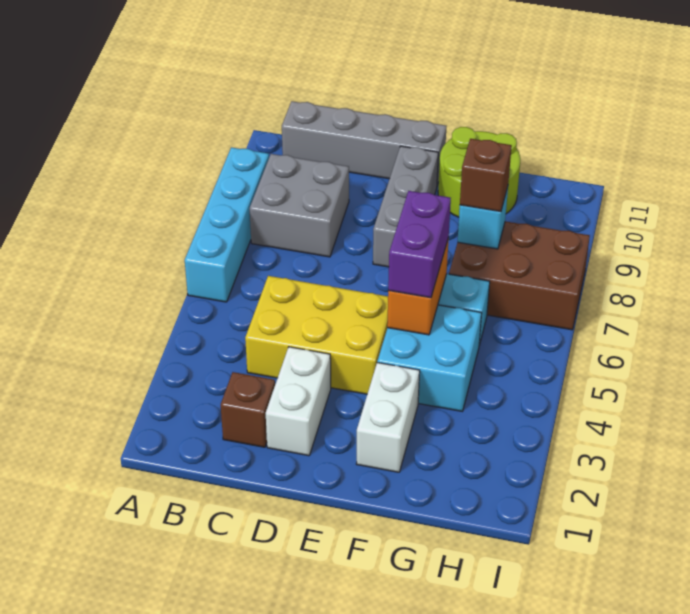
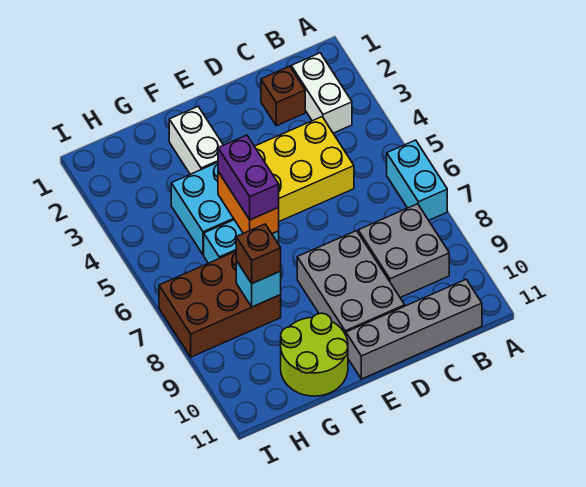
cyan 1x4 brick [185,147,269,302] -> cyan 1x2 brick [387,140,447,220]
white 1x2 brick [266,347,331,456] -> white 1x2 brick moved to [291,53,352,133]
grey 1x3 brick [373,146,438,267] -> grey 2x3 brick [297,231,405,335]

